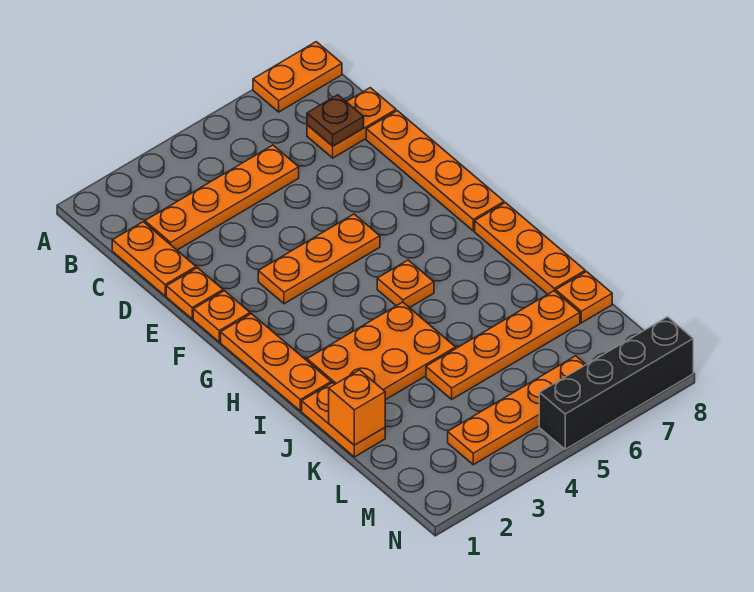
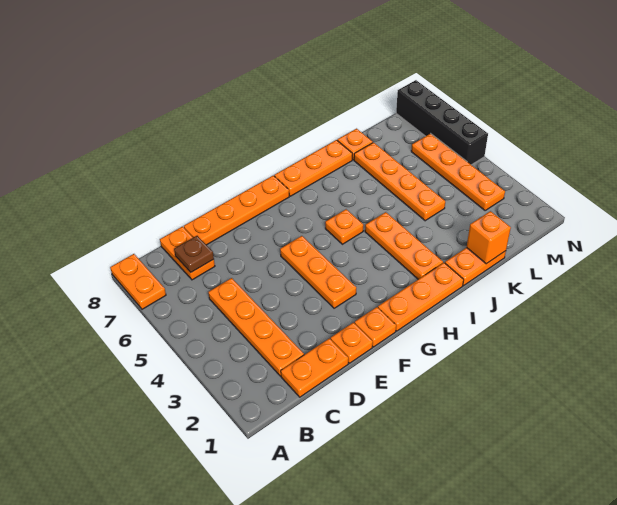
orange 2x3 plate [307,302,456,400] -> orange 1x3 plate [365,212,443,279]

